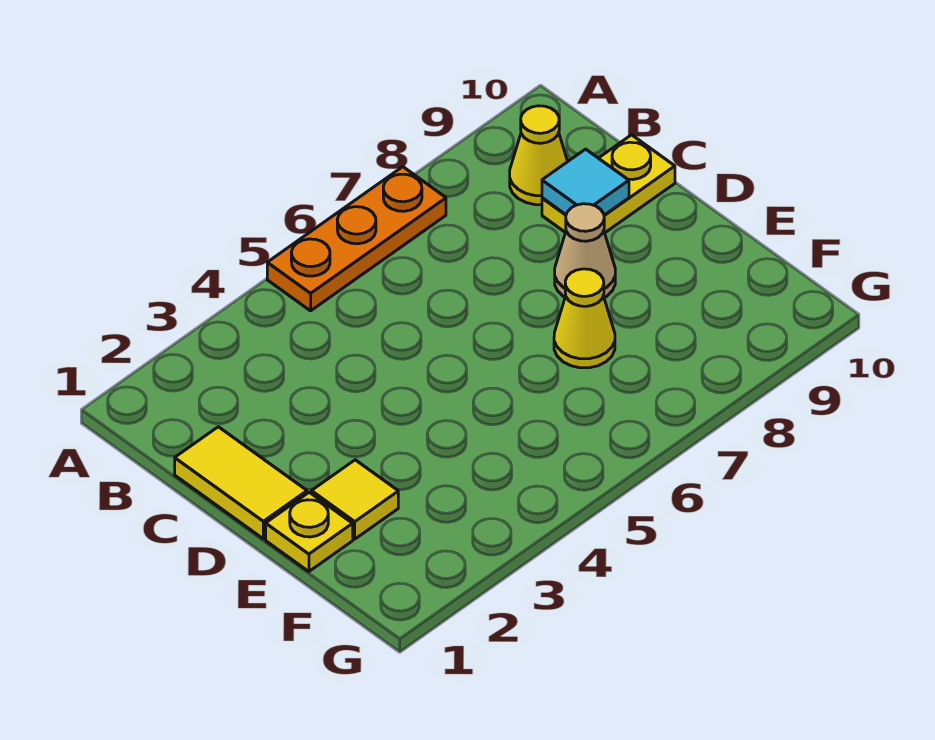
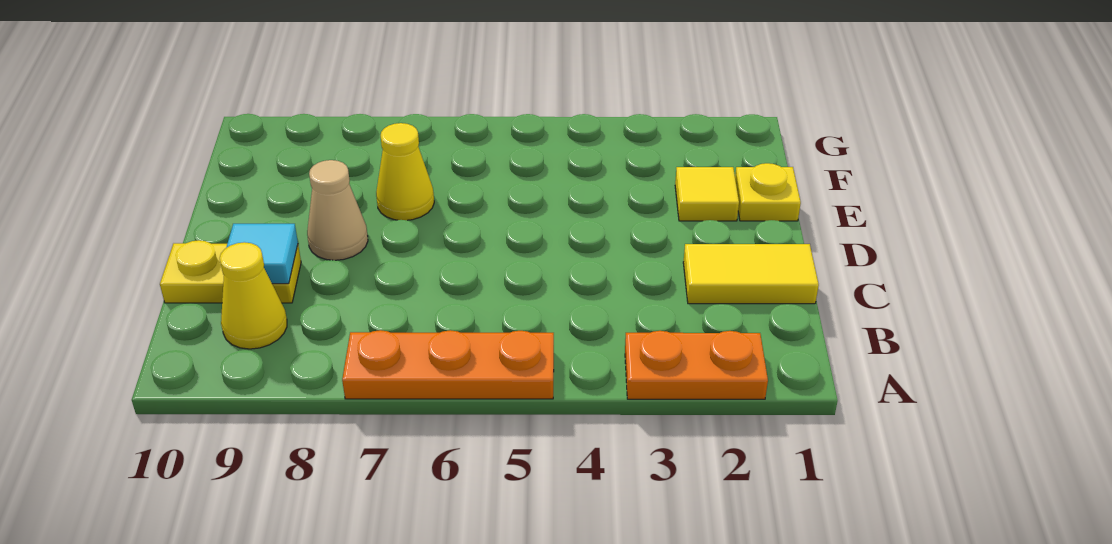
none -> orange 1x2 plate [625,331,768,399]
yellow 1x2 tile [175,427,307,539] -> yellow 1x2 tile turned to [683,244,819,304]

